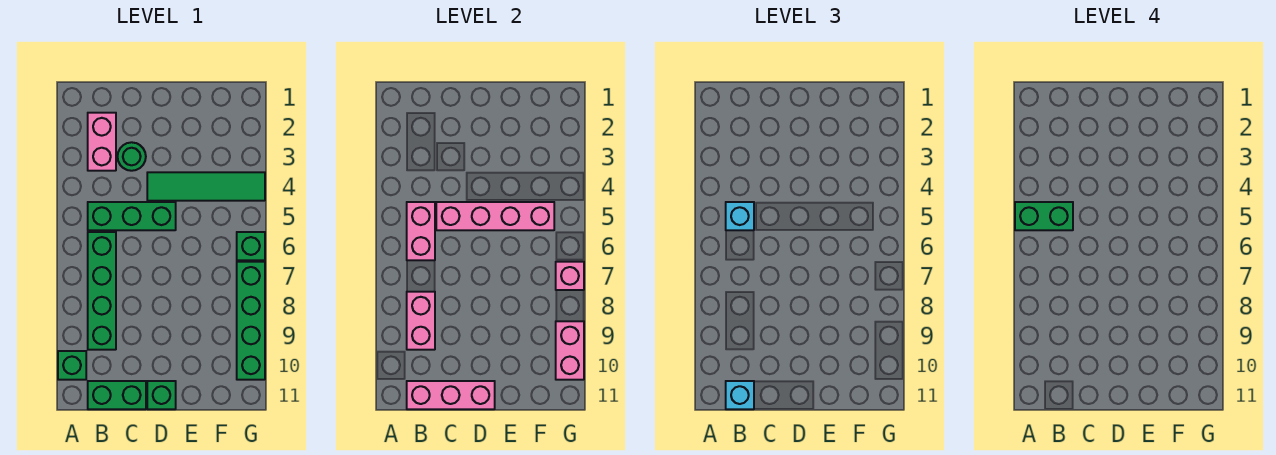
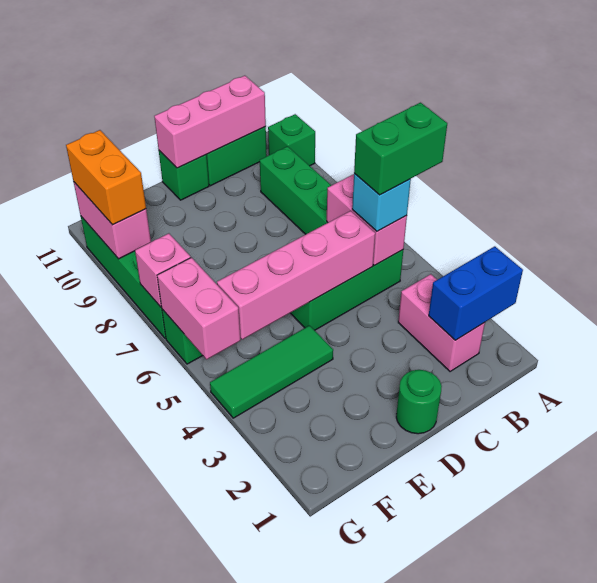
none -> blue 1x2 brick [429,246,523,340]
pink 1x2 brick [407,292,435,350] -> pink 1x2 brick moved to [157,258,240,359]
cyan 1x1 brick [726,381,754,409] -> none
green 1x1 round brick [118,142,146,171] -> green 1x1 round brick moved to [396,370,442,434]
green 1x4 tile [147,172,265,201] -> green 1x3 tile [210,326,333,418]
none -> orange 1x2 brick [66,130,146,225]

